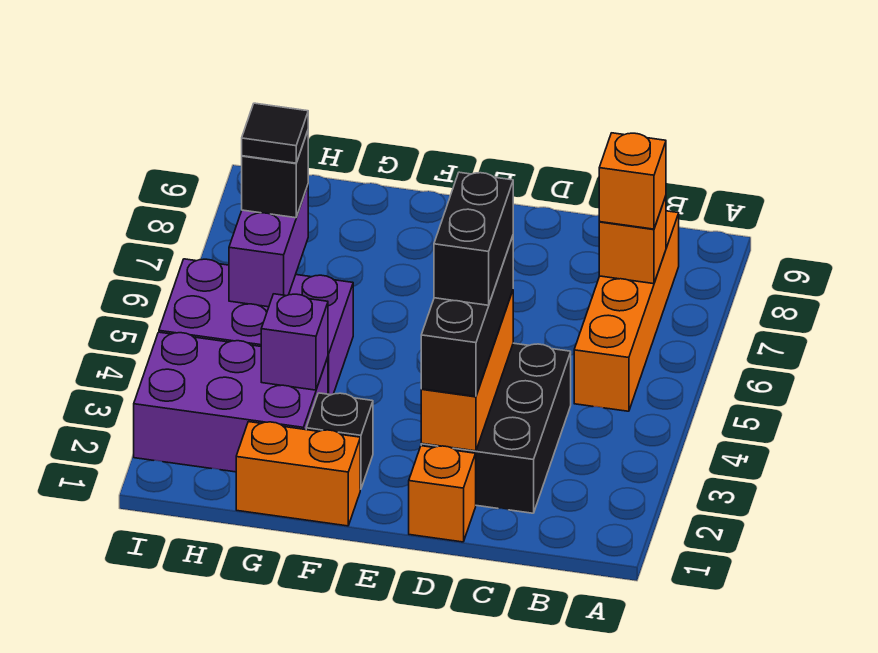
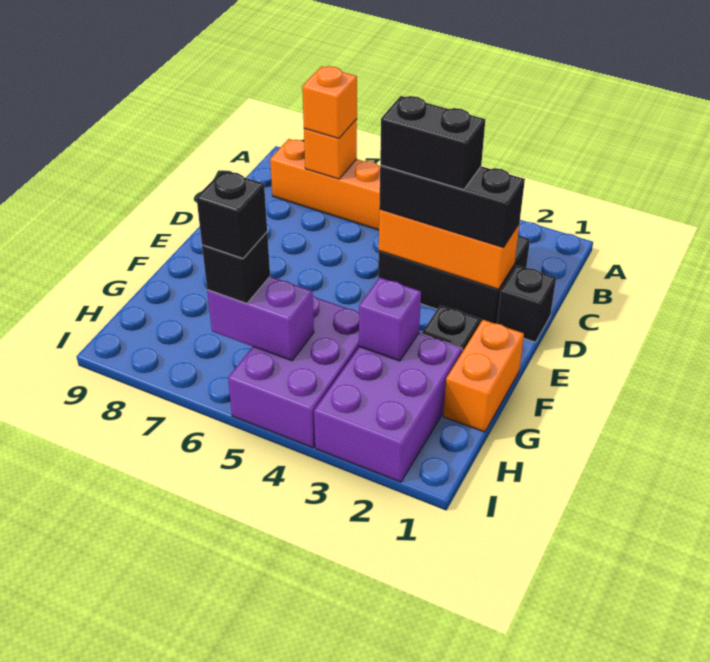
orange 1x1 brick [409,446,476,542] -> black 1x1 brick [497,265,556,342]
black 1x1 tile [242,103,308,163] -> black 1x1 brick [196,171,267,258]

